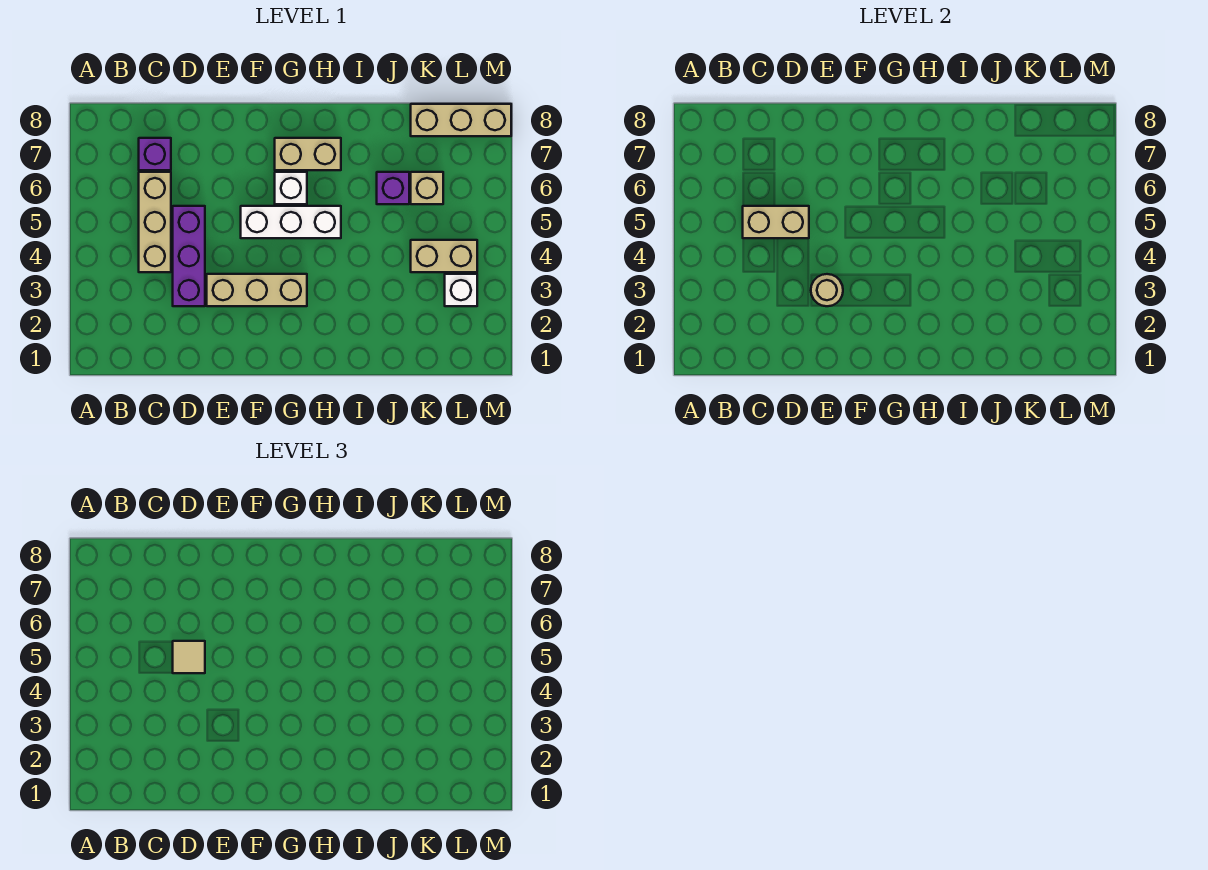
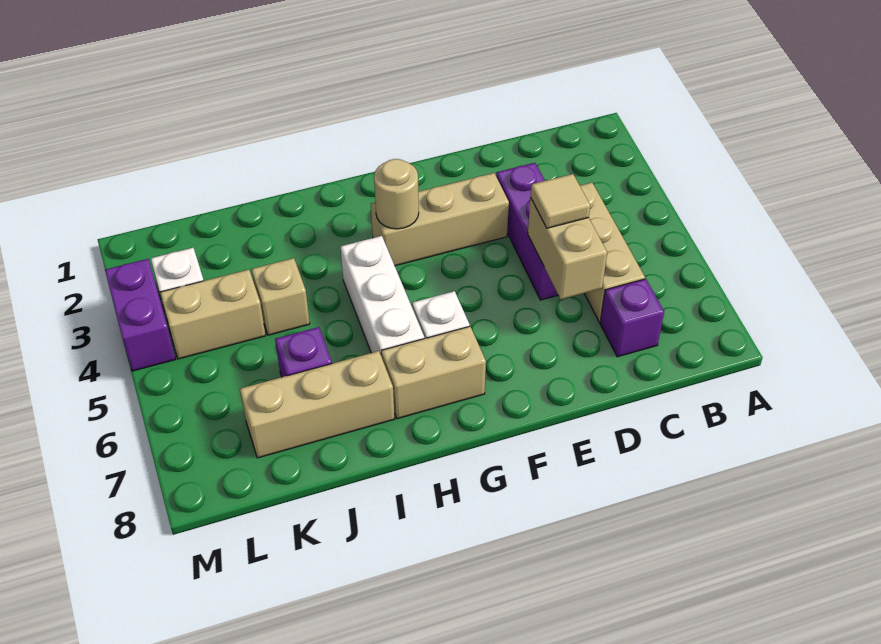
tan 1x2 brick [743,206,809,238] -> tan 1x2 brick turned to [528,198,607,299]
tan 1x1 round brick [811,274,843,306] -> tan 1x1 round brick moved to [374,159,419,229]
white 1x3 brick [241,206,341,238] -> white 1x3 brick turned to [341,236,424,357]
tan 1x1 brick [411,172,443,204] -> tan 1x1 brick moved to [252,258,310,335]
tan 1x3 brick [411,104,511,136] -> tan 1x3 brick moved to [240,351,394,458]
none -> purple 1x2 brick [105,259,175,371]

